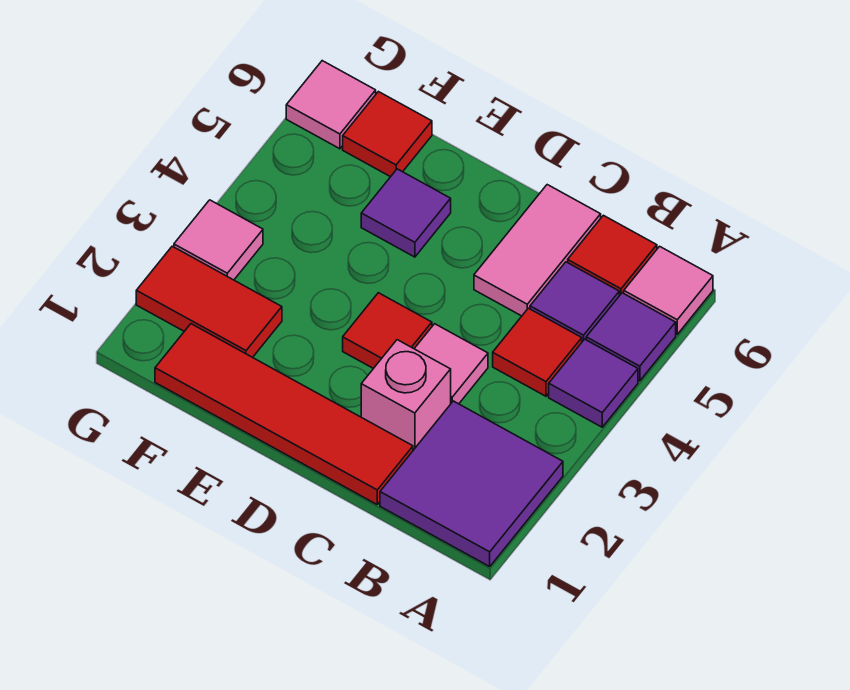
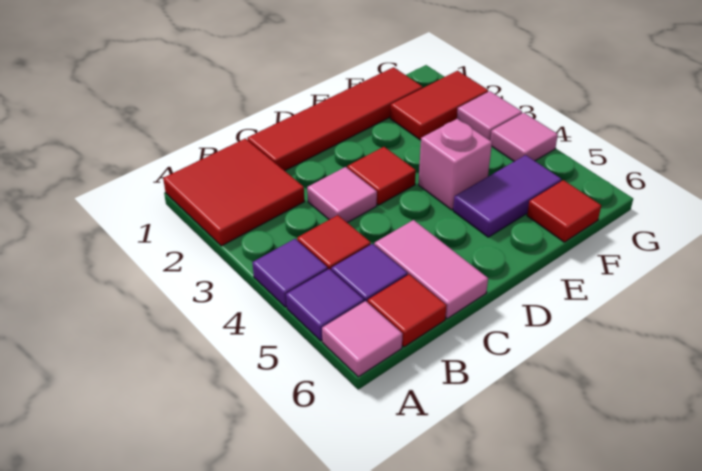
purple 2x2 tile [380,401,563,566] -> red 2x2 tile [163,138,304,246]
pink 1x1 brick [361,340,451,450] -> pink 1x1 brick moved to [418,119,492,210]
purple 1x1 tile [361,169,451,257] -> purple 1x2 tile [453,155,561,237]
pink 1x1 tile [286,61,376,149] -> pink 1x1 tile moved to [490,113,558,161]

